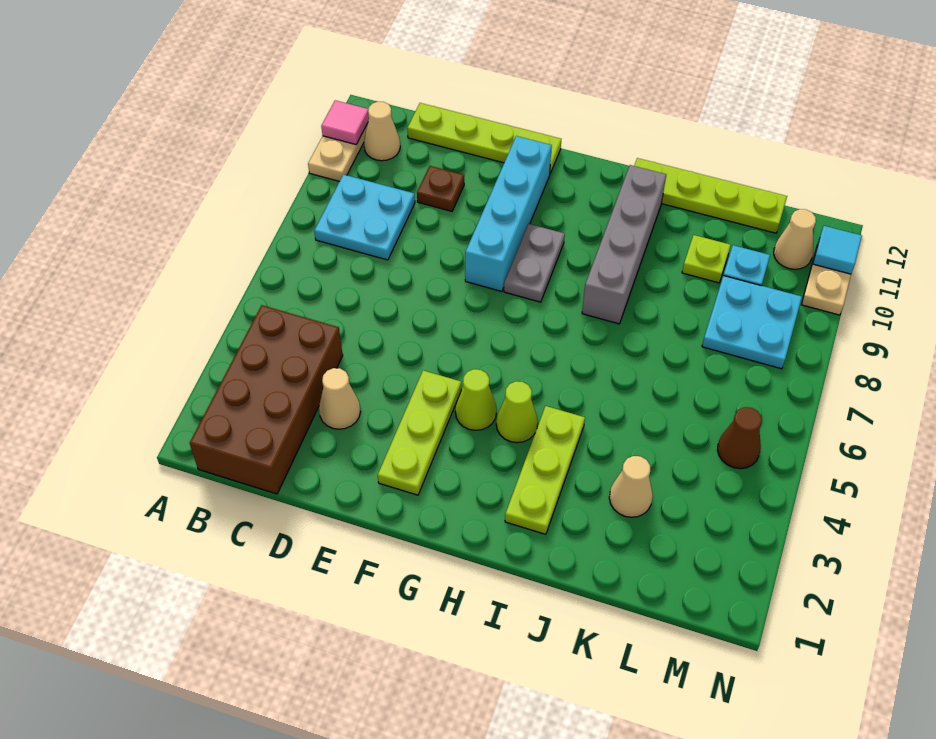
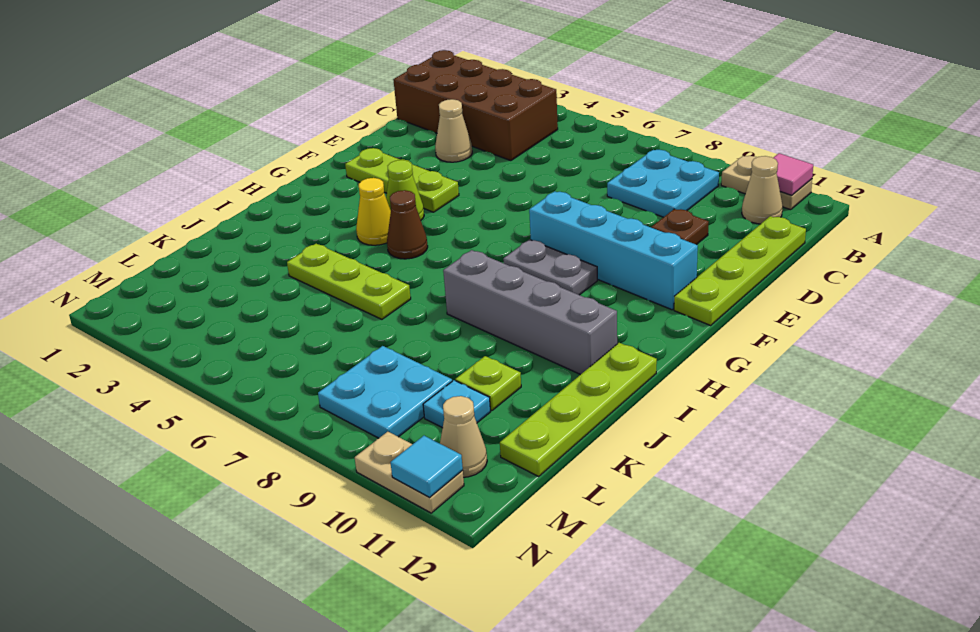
lime 1x1 cone [496,381,538,443] -> yellow 1x1 cone [356,178,391,245]
lime 1x3 plate [505,406,585,534] -> lime 1x3 plate moved to [287,244,411,319]
tan 1x1 cone [609,456,653,517] -> none
brown 1x1 cone [718,407,762,469] -> brown 1x1 cone moved to [387,190,428,259]

